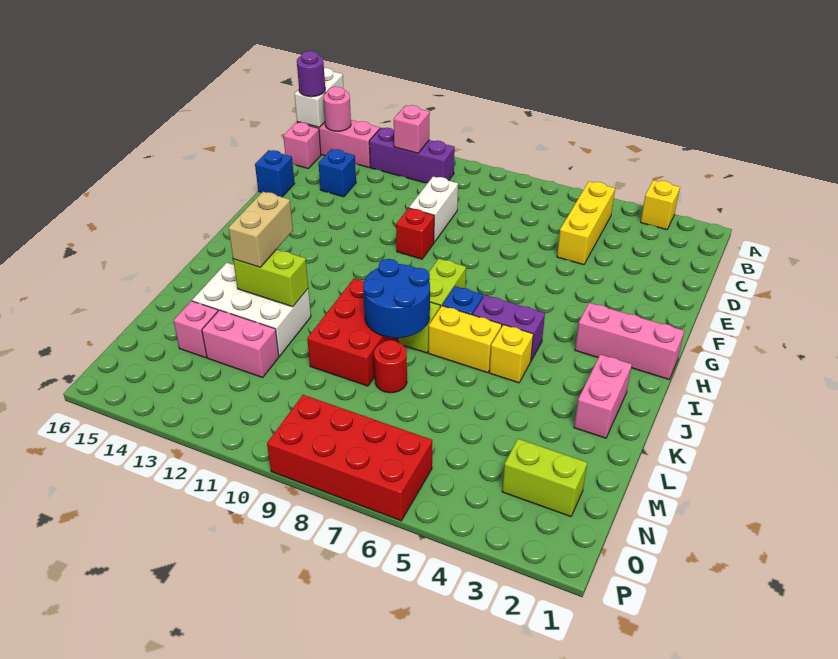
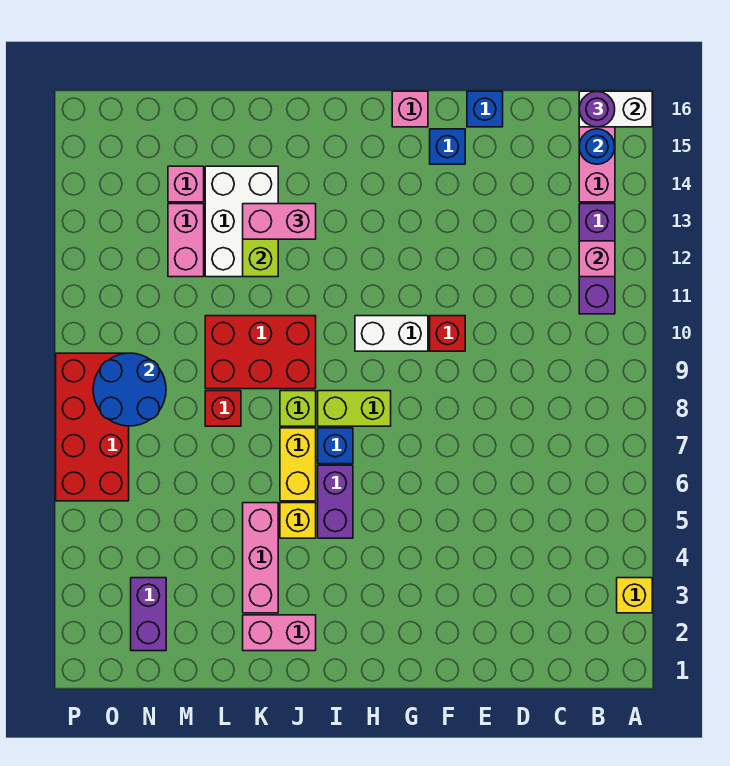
yellow 1x3 brick [557,181,615,265] -> none
pink 1x1 round brick [324,87,351,131] -> blue 1x1 round brick [579,129,615,164]
pink 1x1 brick [283,122,321,169] -> pink 1x1 brick moved to [392,91,428,127]
white 1x2 brick [409,177,458,242] -> white 1x2 brick moved to [355,316,428,351]
blue 1x1 brick [319,149,356,197] -> blue 1x1 brick moved to [430,129,465,164]
pink 1x3 brick [575,303,684,379] -> pink 1x3 brick moved to [243,503,278,613]
blue 2x2 round brick [363,259,430,338] -> blue 2x2 round brick moved to [93,353,166,426]
tan 1x2 brick [228,192,293,267] -> pink 1x2 brick [243,204,316,239]
red 1x1 round brick [374,340,407,393] -> red 1x1 brick [205,391,241,426]
lime 1x2 brick [502,439,587,517] -> purple 1x2 brick [131,578,166,651]

